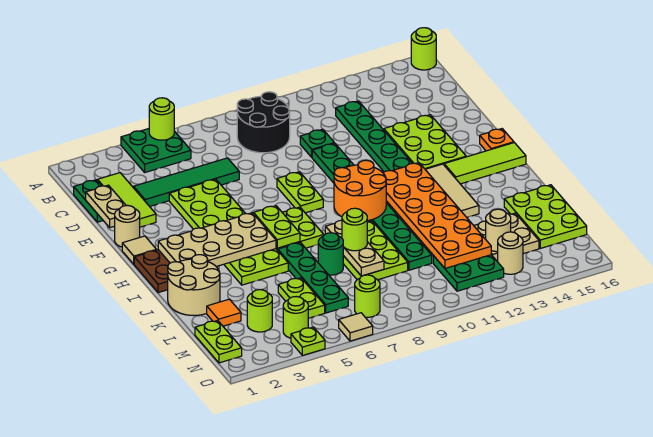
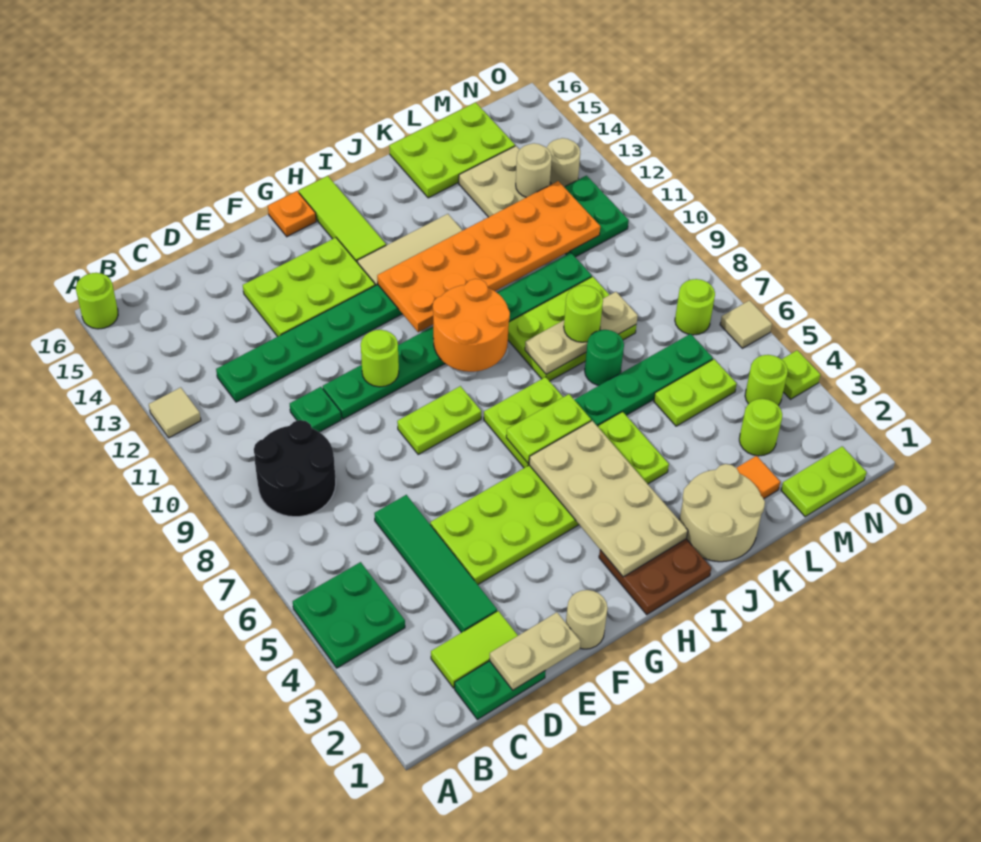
lime 1x1 round brick [149,98,174,140] -> lime 1x1 round brick moved to [361,330,399,387]
lime 1x3 tile [98,173,156,227] -> lime 1x2 tile [431,611,518,688]
tan 1x1 tile [122,236,157,264] -> tan 1x1 tile moved to [149,387,201,438]

